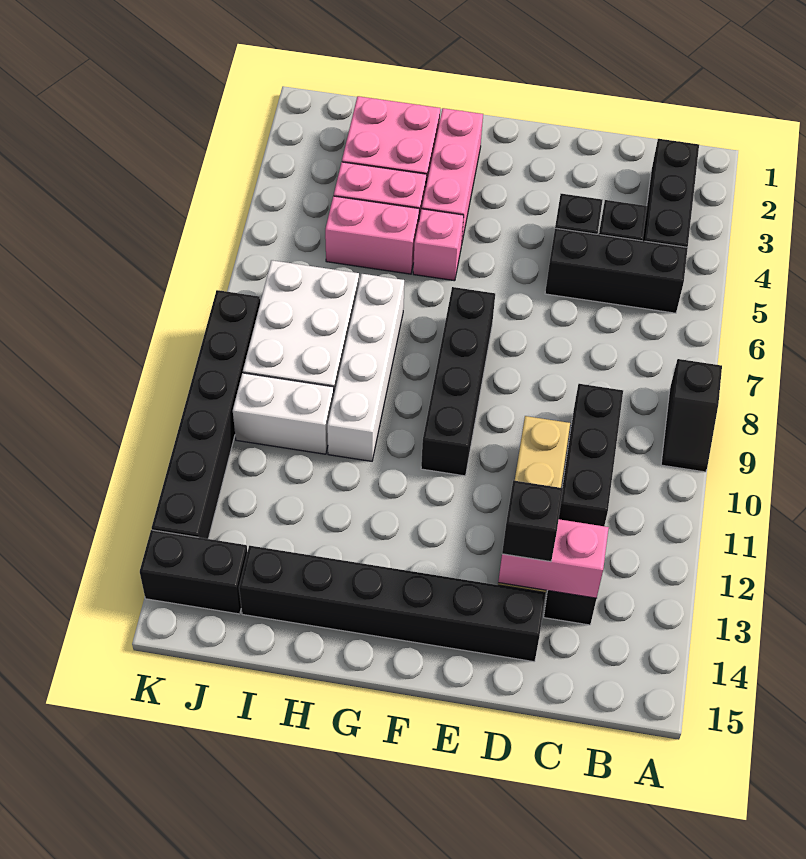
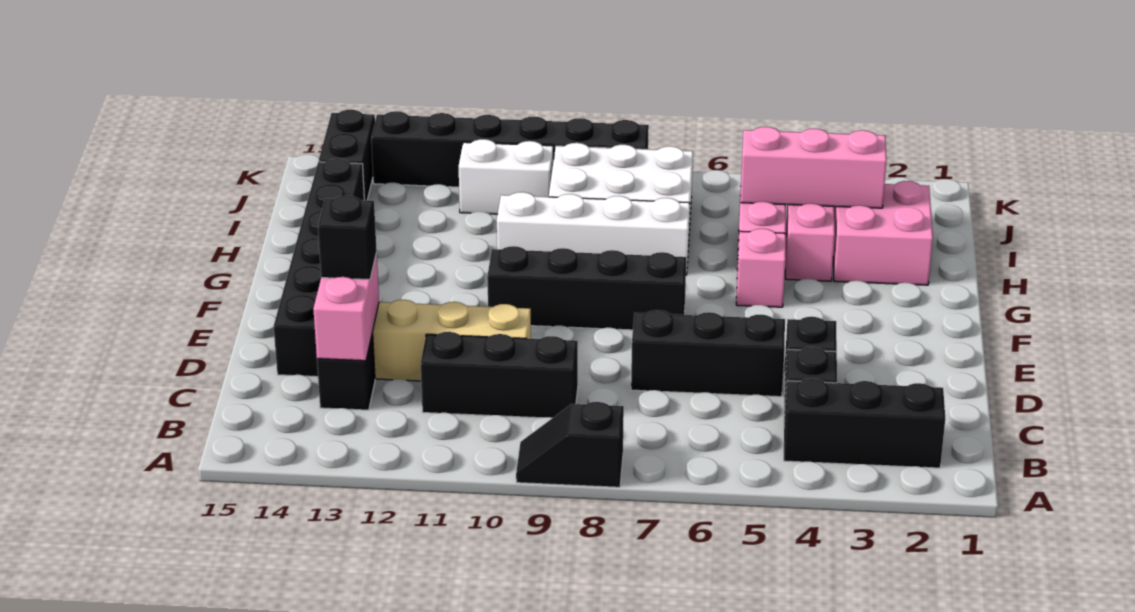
black 1x3 brick [545,228,688,313] -> black 1x3 brick turned to [631,310,785,397]
pink 1x3 brick [422,108,483,241] -> pink 1x3 brick moved to [740,127,887,208]
white 1x2 brick [233,373,334,454] -> white 1x2 brick turned to [459,139,554,214]

